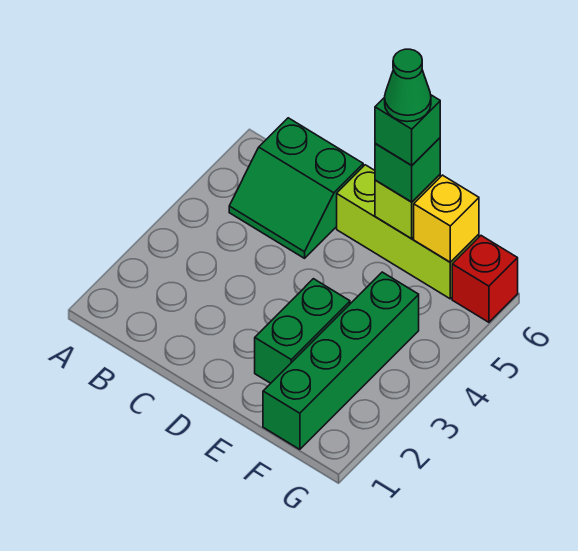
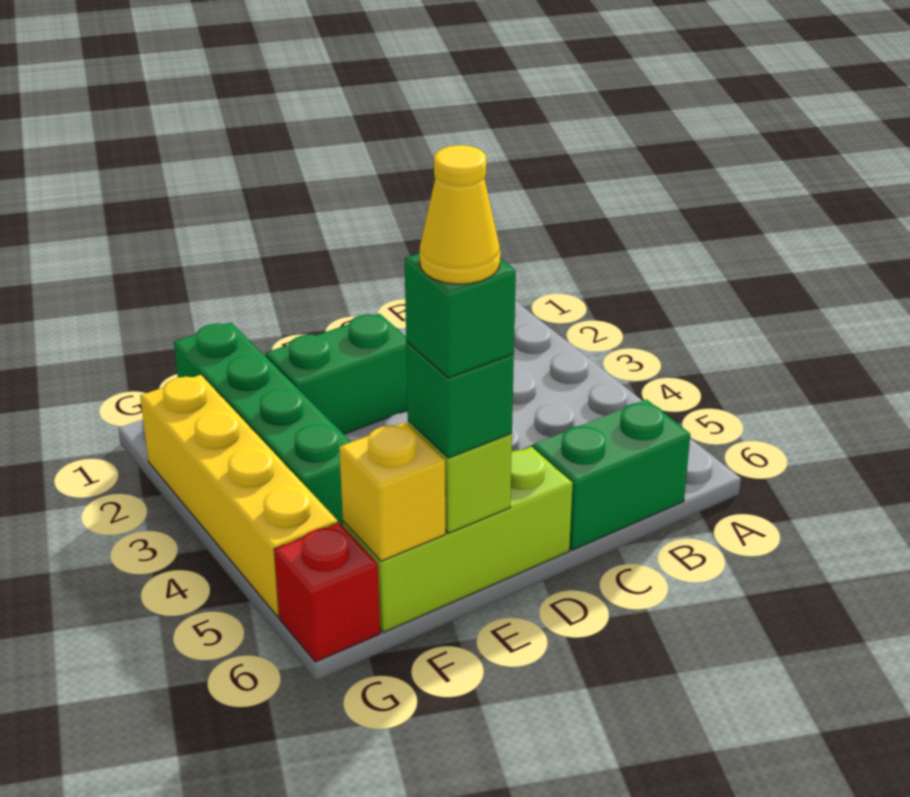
green 1x2 brick [255,279,350,383] -> green 1x2 brick turned to [266,314,407,434]
green 1x1 cone [385,49,431,122] -> yellow 1x1 cone [420,145,500,284]
none -> yellow 1x4 brick [140,375,338,617]

